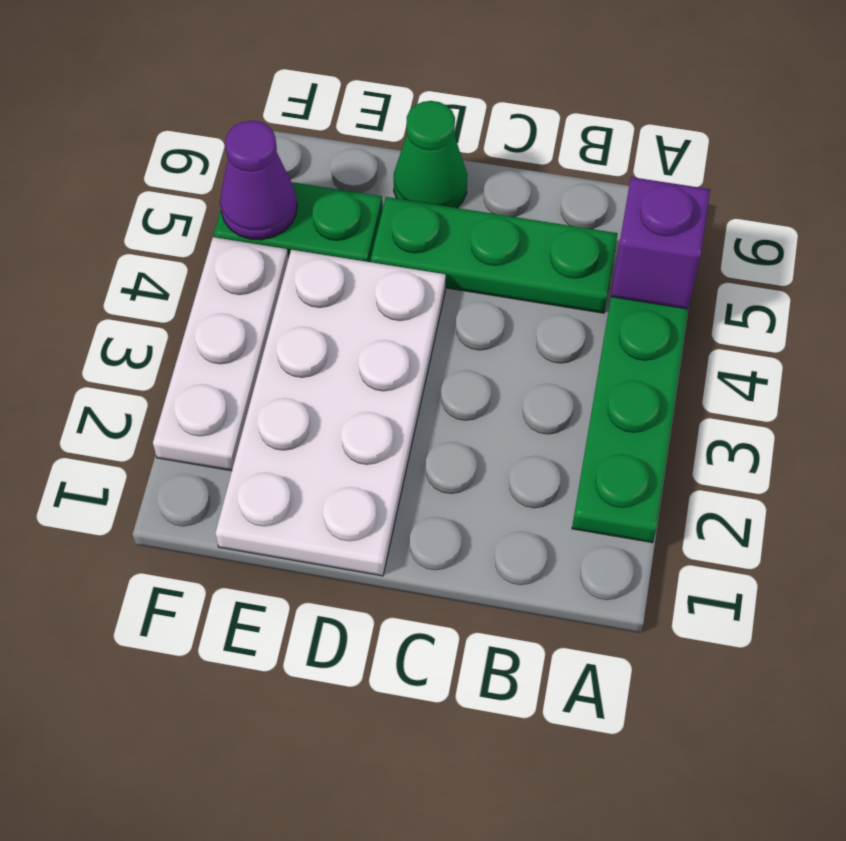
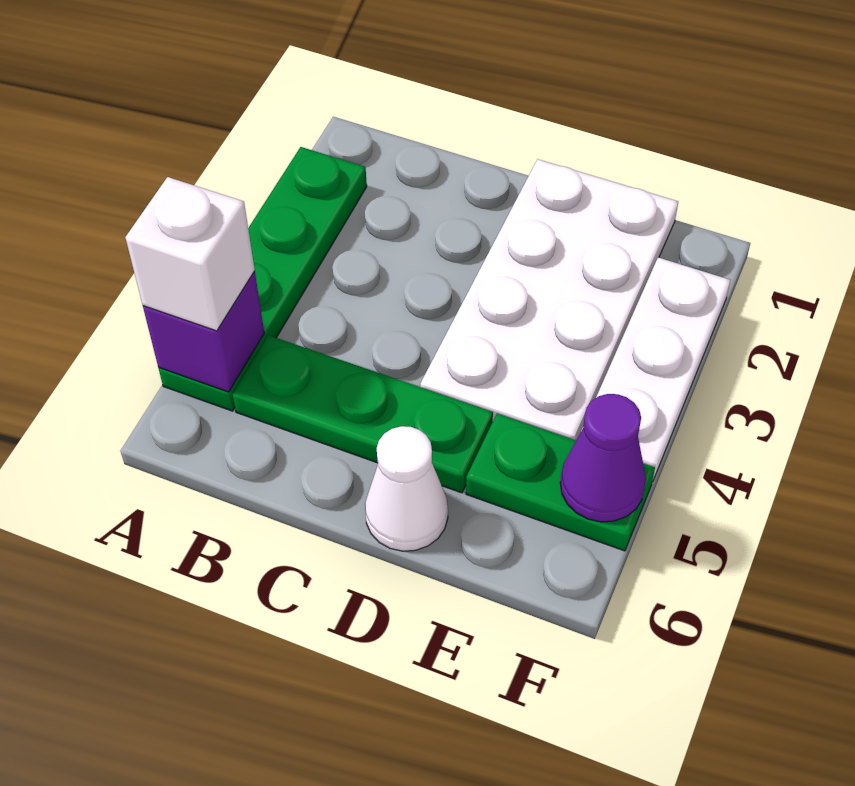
none -> white 1x1 brick [125,177,255,331]
green 1x1 cone [394,101,467,208] -> white 1x1 cone [365,426,448,551]

